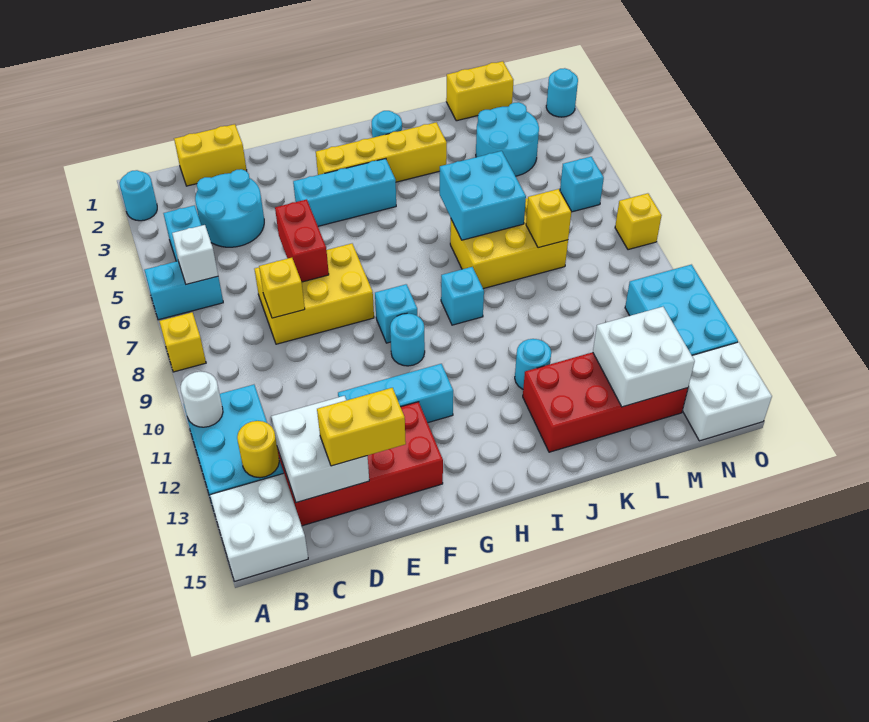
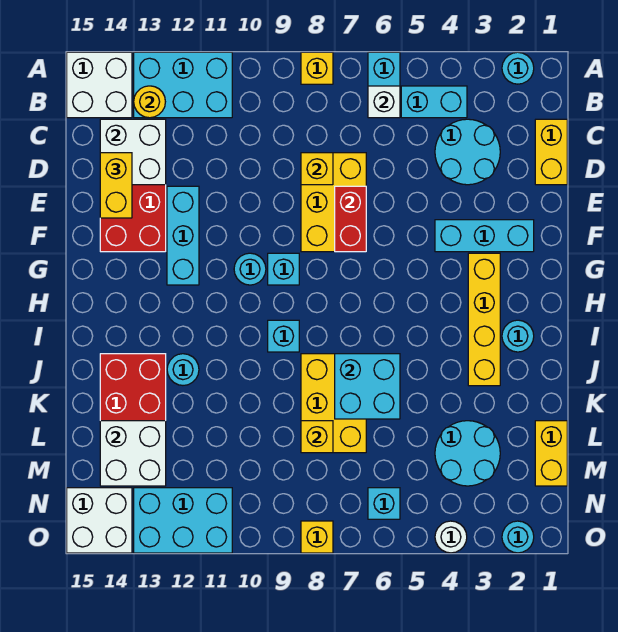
white 1x1 round brick [180,372,223,427] -> white 1x1 round brick moved to [435,521,467,553]
red 1x2 brick [275,199,329,282] -> red 1x2 brick turned to [335,186,366,252]
cyan 1x3 brick [293,159,396,226] -> cyan 1x3 brick turned to [435,220,534,252]

